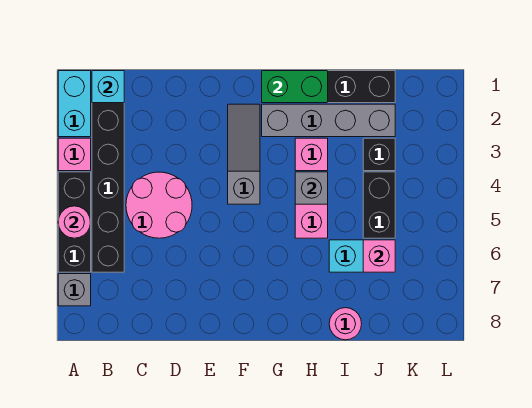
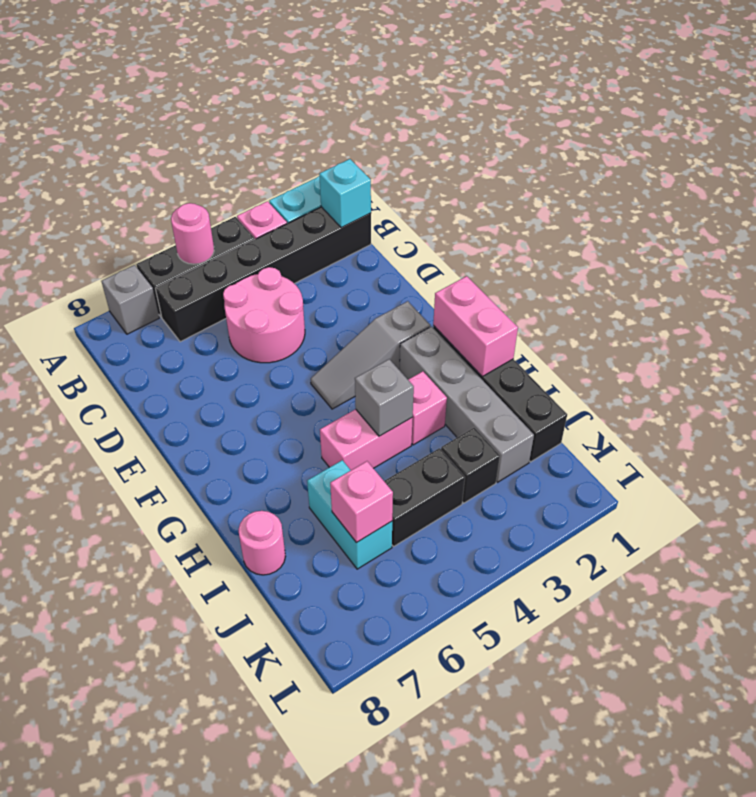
grey 1x3 slope [228,104,260,204] -> grey 1x3 slope turned to [311,301,431,409]
green 1x2 brick [262,71,328,103] -> pink 1x2 brick [433,276,518,376]

